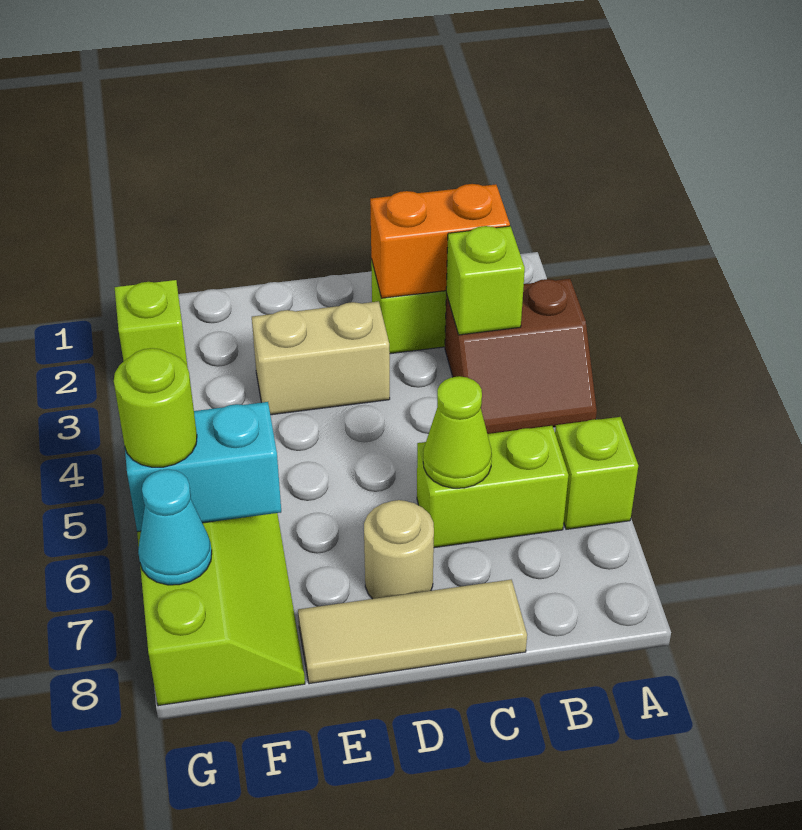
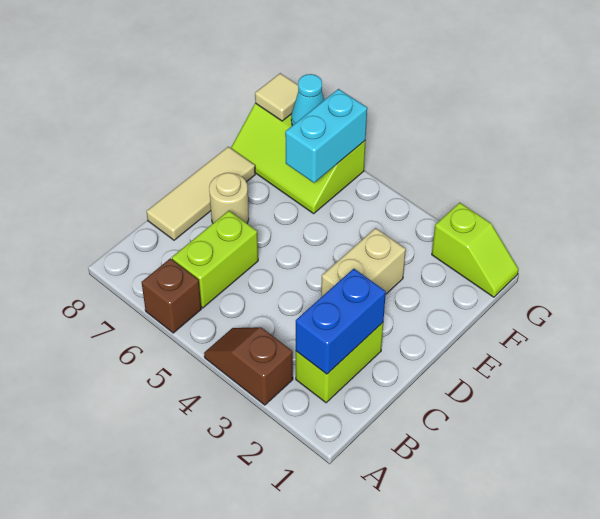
brown 2x2 slope [445,279,597,434] -> brown 1x2 slope [204,327,293,405]
lime 1x1 brick [555,417,638,529] -> brown 1x1 brick [142,258,201,333]
orange 1x2 brick [370,184,510,298] -> blue 1x2 brick [296,269,386,374]
lime 1x1 brick [446,226,525,335] -> none
lime 1x1 cone [423,376,492,488] -> none
lime 1x1 round brick [114,348,197,467] -> none
none -> tan 1x1 tile [255,73,298,121]

